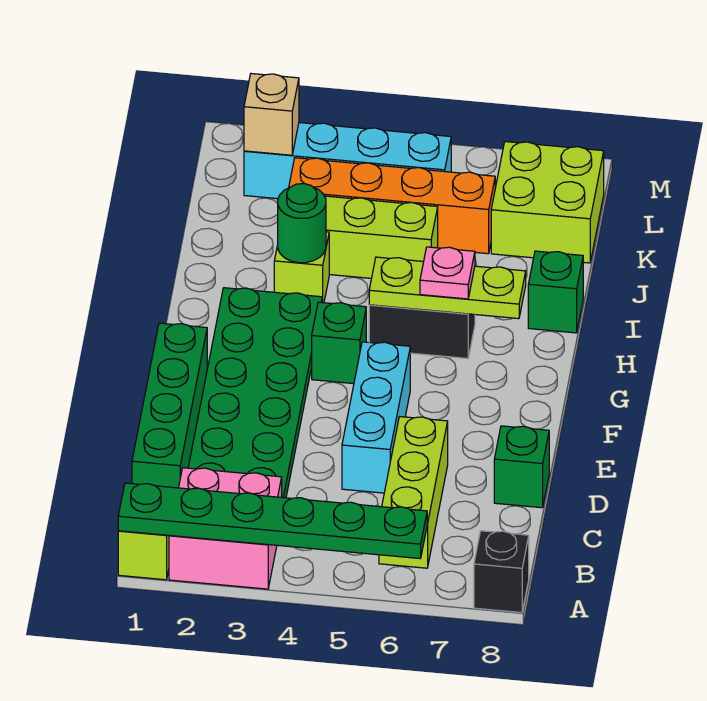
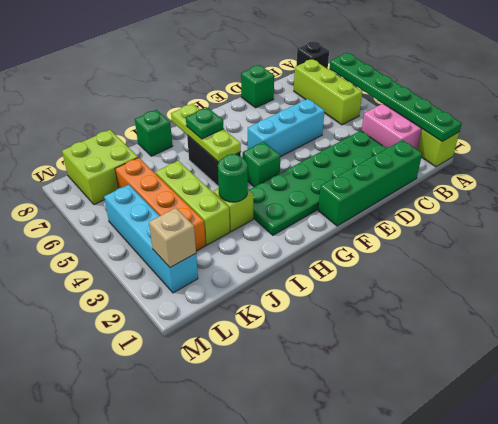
lime 1x3 brick [379,417,448,568] -> lime 1x3 brick turned to [294,59,362,125]
pink 1x1 plate [420,247,475,299] -> green 1x1 plate [186,108,224,139]

